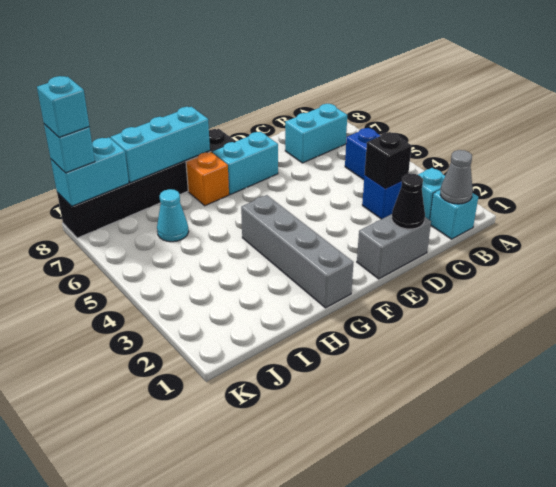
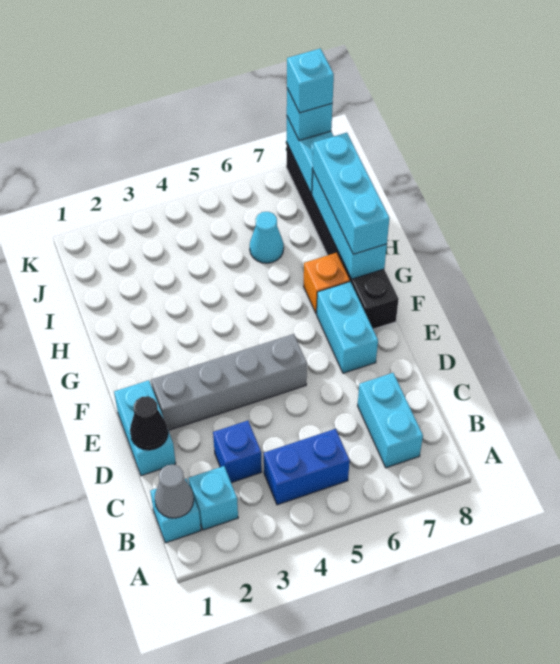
black 1x1 brick [365,132,412,189] -> none
grey 1x2 brick [357,214,431,279] -> cyan 1x2 brick [114,380,176,476]
grey 1x4 brick [241,195,354,308] -> grey 1x4 brick moved to [151,334,307,431]
none -> cyan 1x3 brick [313,133,389,254]

